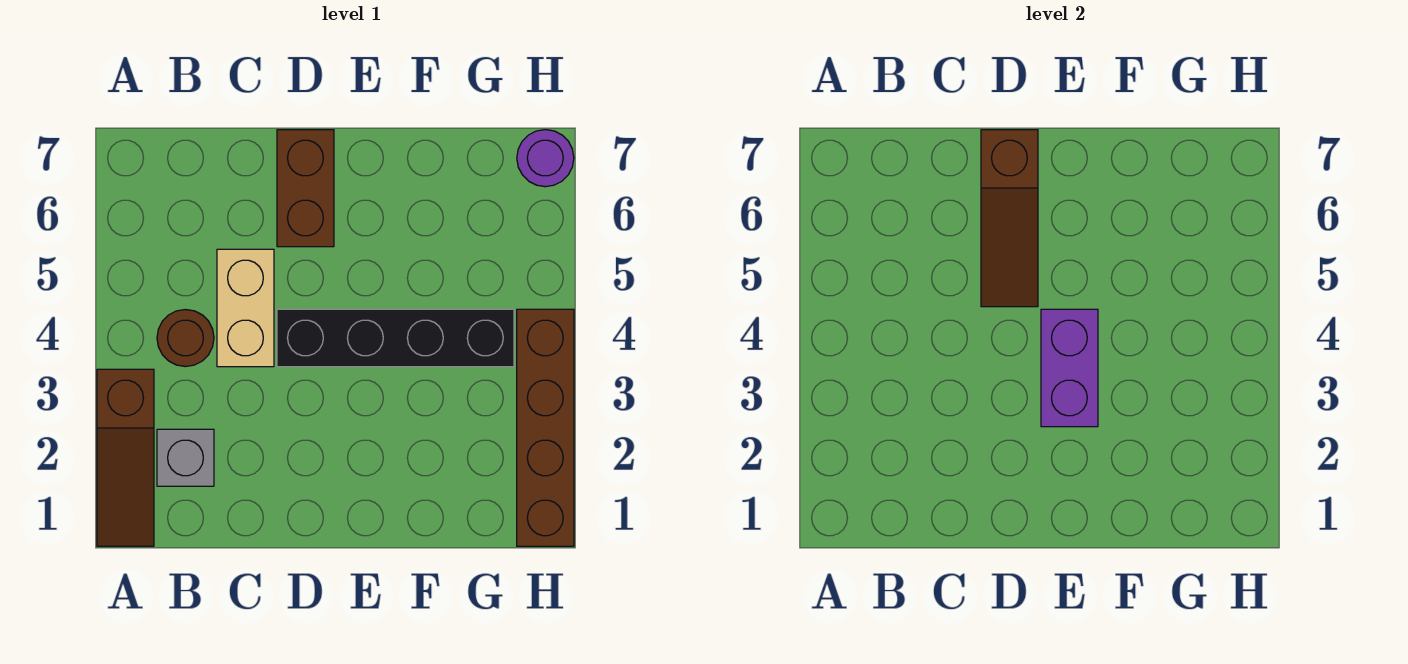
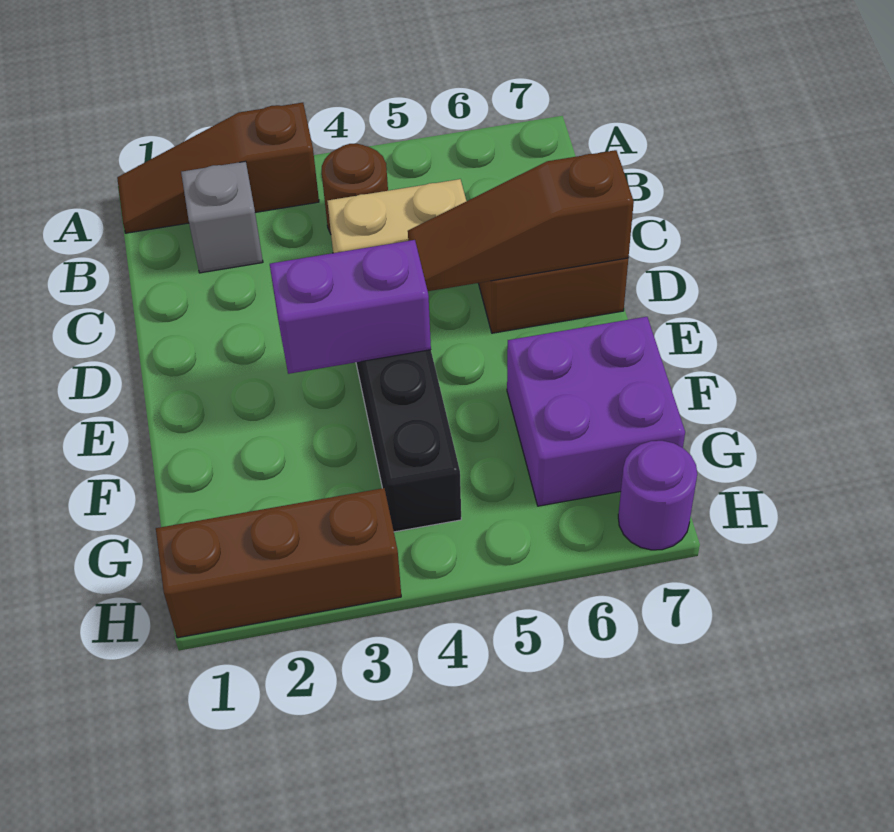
none -> purple 2x2 brick [507,317,685,506]
brown 1x4 brick [517,309,574,546] -> brown 1x3 brick [156,488,401,638]

